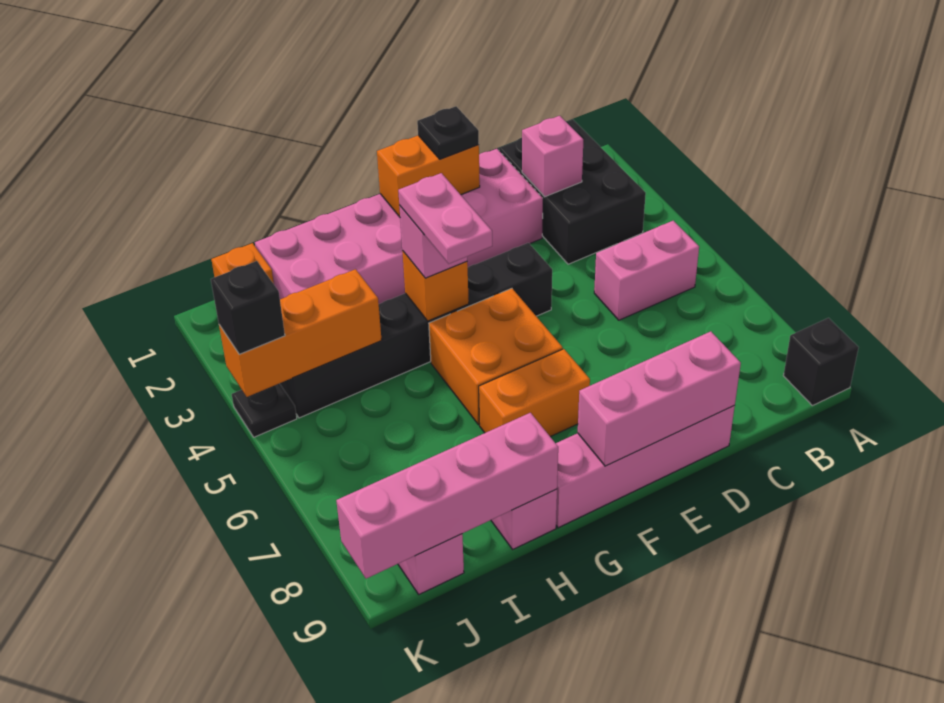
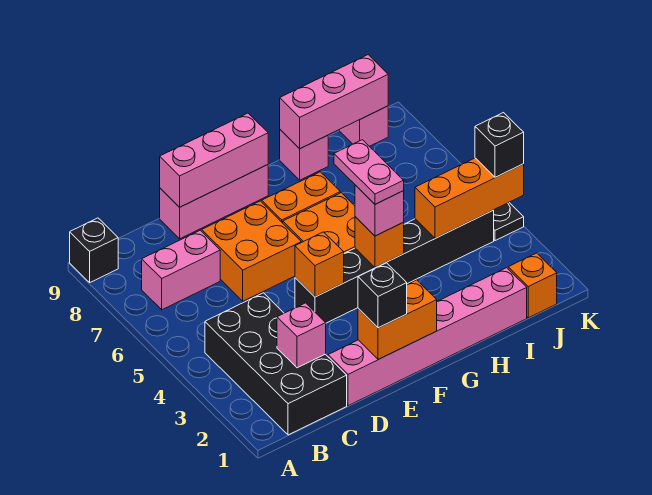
black 2x3 brick [499,119,646,264] -> black 2x4 brick [205,293,347,435]
pink 1x2 brick [594,221,699,320] -> pink 1x2 brick moved to [142,230,220,310]
pink 2x6 brick [255,149,543,304] -> pink 1x6 brick [328,268,527,406]
none -> orange 2x2 brick [202,201,301,301]
pink 1x4 brick [556,405,735,528] -> pink 1x3 brick [160,165,268,239]
black 1x1 plate [417,106,479,159] -> black 1x1 brick [358,263,407,328]
none -> orange 1x1 brick [295,232,344,297]
pink 1x4 brick [336,413,558,579] -> pink 1x3 brick [280,55,388,149]

